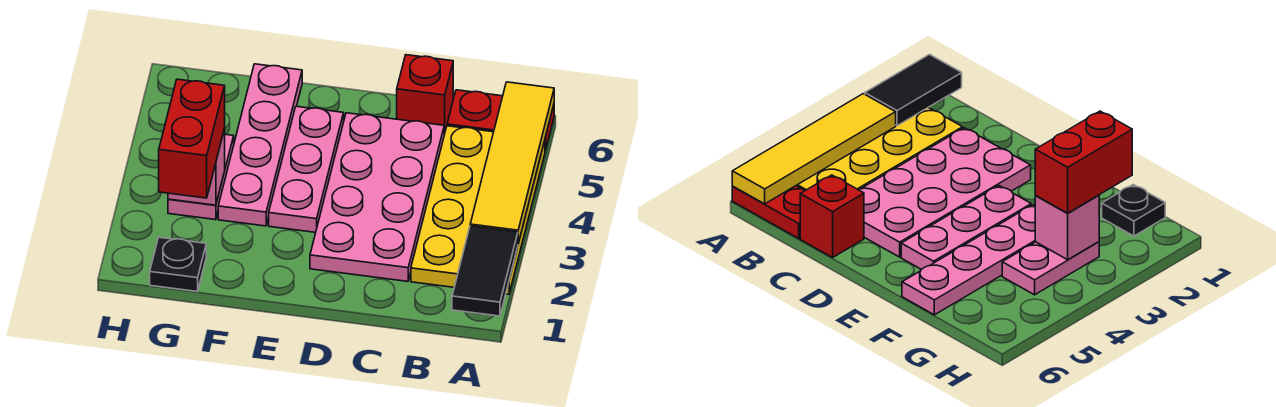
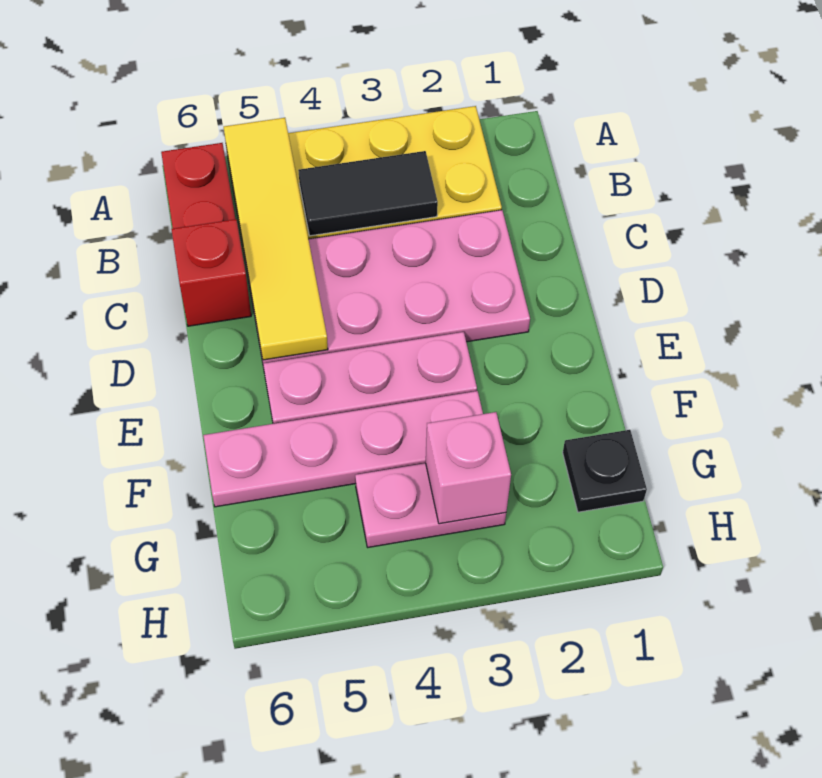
black 1x2 tile [452,226,518,316] -> black 1x2 tile moved to [298,151,438,236]
yellow 1x4 tile [470,82,554,243] -> yellow 1x4 tile turned to [224,118,328,360]
red 1x2 brick [159,79,225,198] -> none

